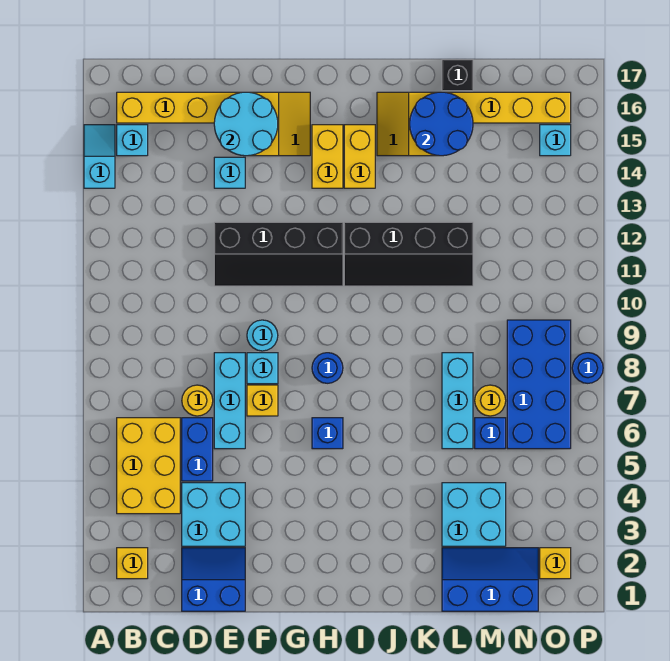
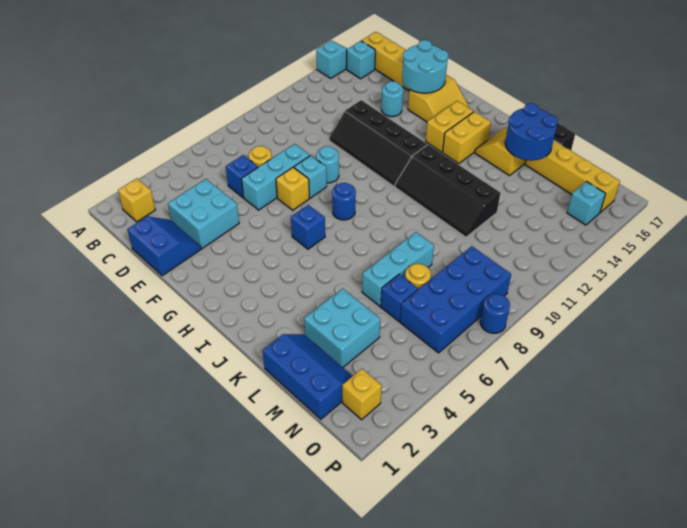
yellow 2x3 brick [117,418,180,514] -> none
blue 1x2 brick [182,418,213,481] -> blue 1x1 brick [226,155,258,197]
cyan 1x1 brick [214,157,245,188] -> cyan 1x1 round brick [381,81,403,117]

